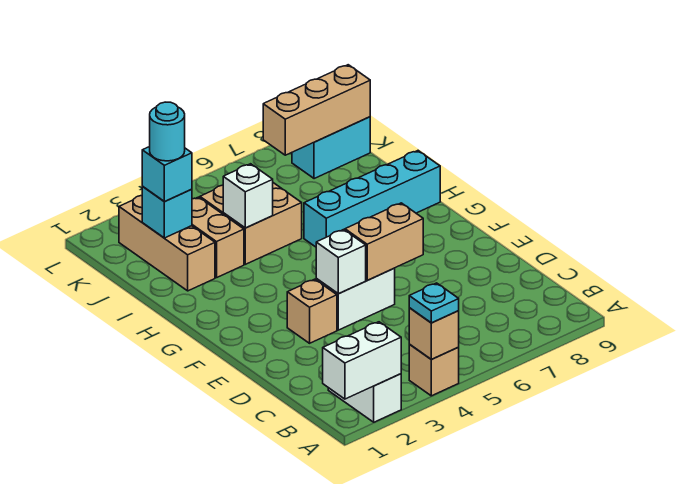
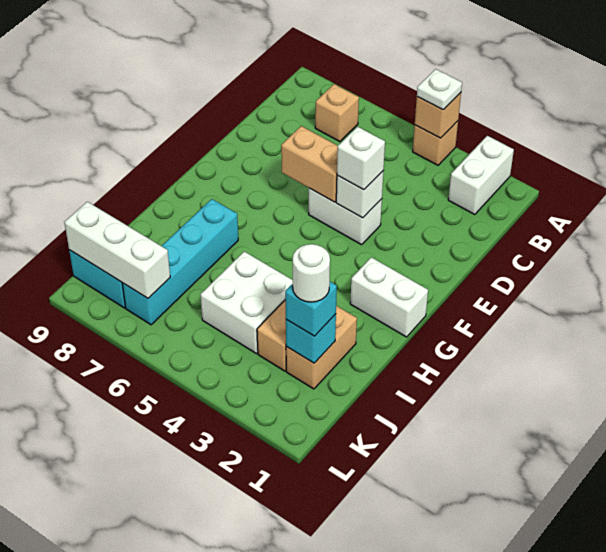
white 1x2 brick [323,322,401,399] -> white 1x2 brick moved to [350,257,428,337]
cyan 1x1 plate [409,283,459,323] -> white 1x1 plate [417,69,462,110]
tan 1x1 brick [287,279,337,343] -> tan 1x1 brick moved to [315,84,359,142]
cyan 1x4 brick [304,151,440,247] -> cyan 1x4 brick turned to [122,199,238,325]
tan 1x3 brick [119,195,215,291] -> tan 1x2 brick [286,306,357,389]
tan 2x2 brick [200,183,302,264] -> white 2x2 brick [200,252,293,354]
white 1x1 brick [223,164,273,228] -> white 1x1 brick moved to [337,127,385,190]
cyan 1x1 round brick [150,102,185,161] -> white 1x1 round brick [293,244,330,302]
tan 1x3 brick [263,65,370,155] -> white 1x3 brick [64,202,170,298]

